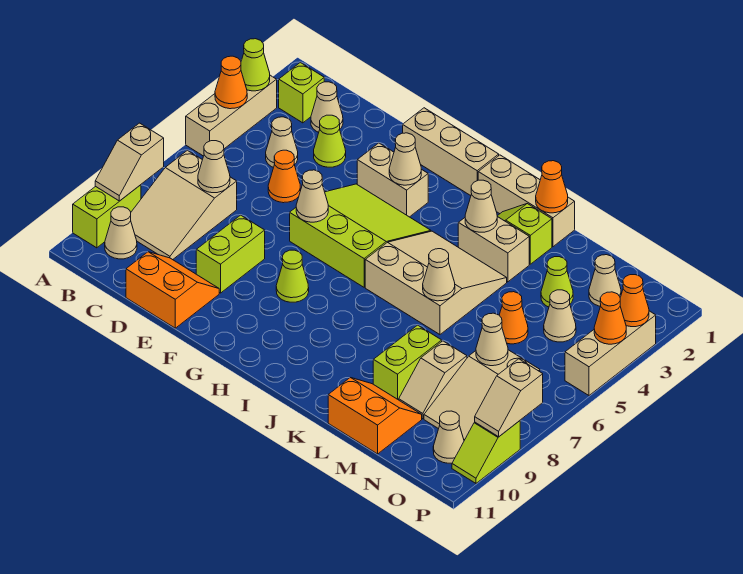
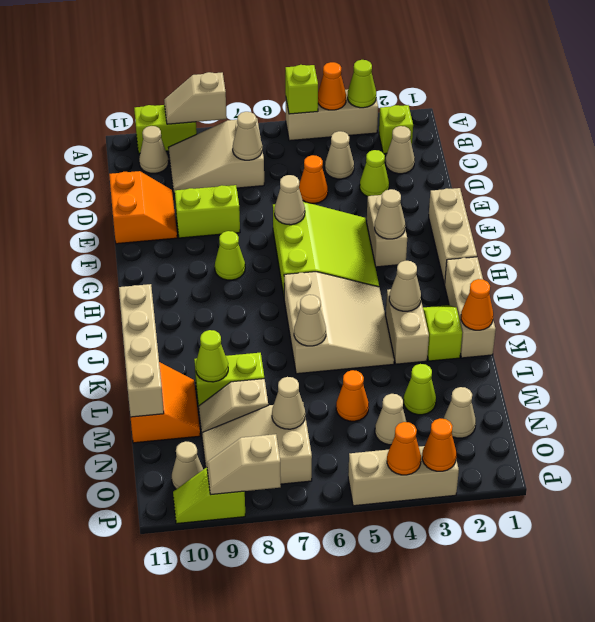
none -> lime 1x1 brick [285,65,318,114]
none -> tan 1x4 brick [119,284,164,417]
none -> lime 1x1 cone [196,330,228,382]

